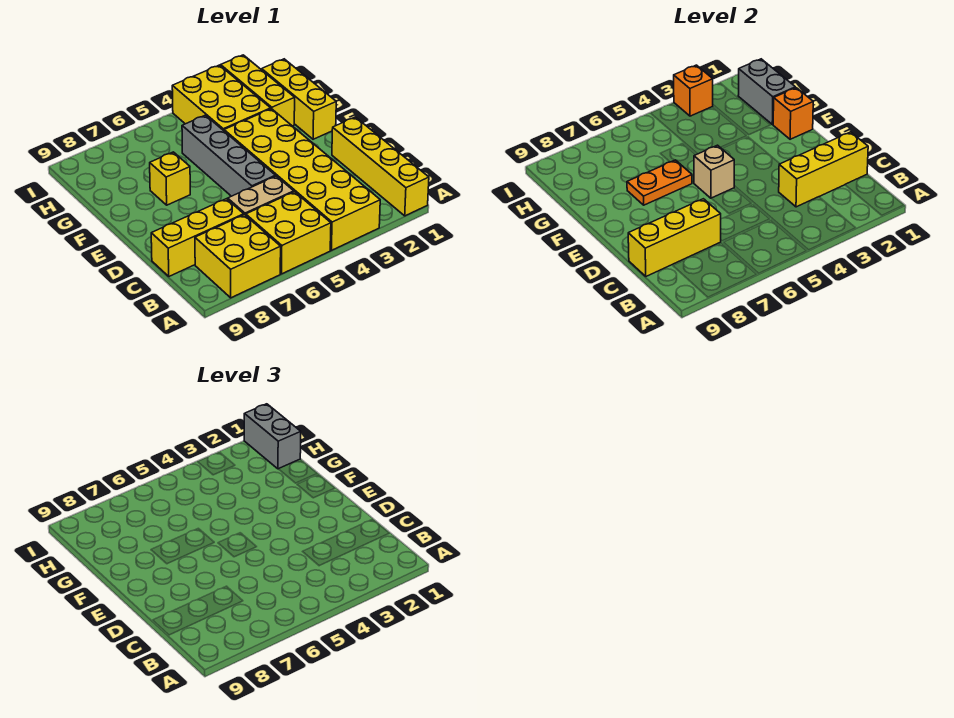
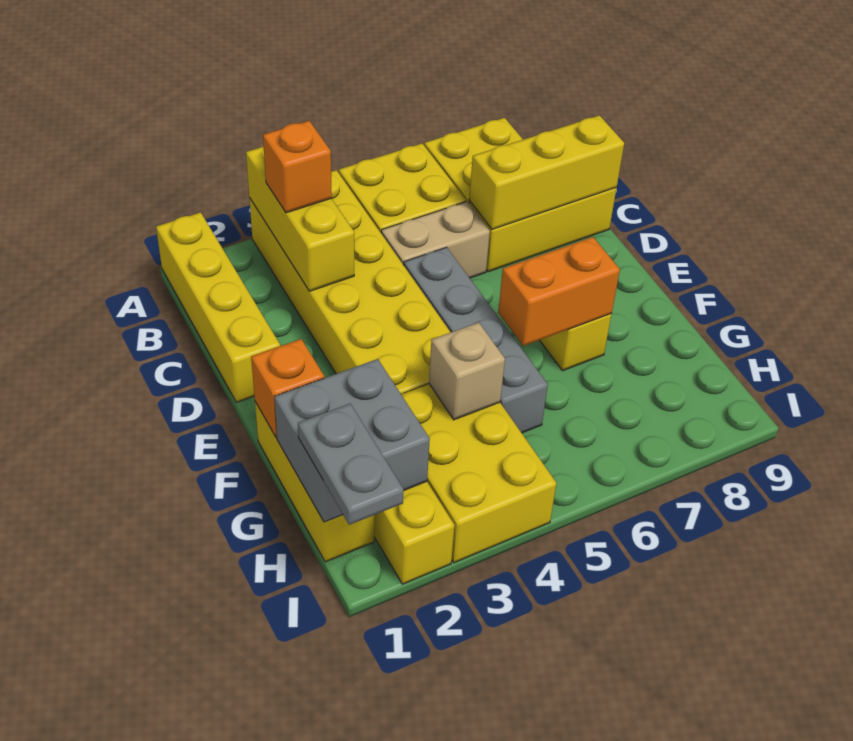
yellow 1x3 brick [779,132,868,207] -> yellow 1x3 brick turned to [246,146,354,291]
tan 1x1 brick [694,145,734,198] -> tan 1x1 brick moved to [429,322,505,420]
orange 1x2 plate [627,160,692,205] -> orange 1x2 brick [498,237,620,346]
grey 1x2 brick [738,59,795,125] -> grey 2x2 brick [274,359,430,522]
grey 1x2 brick [244,404,301,469] -> grey 1x2 plate [298,404,404,525]
orange 1x1 brick [674,65,713,116] -> orange 1x1 brick moved to [263,121,332,213]

